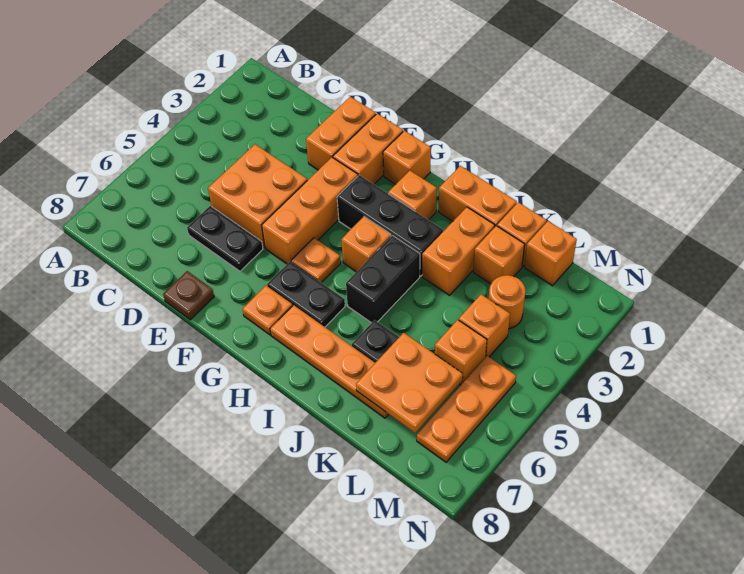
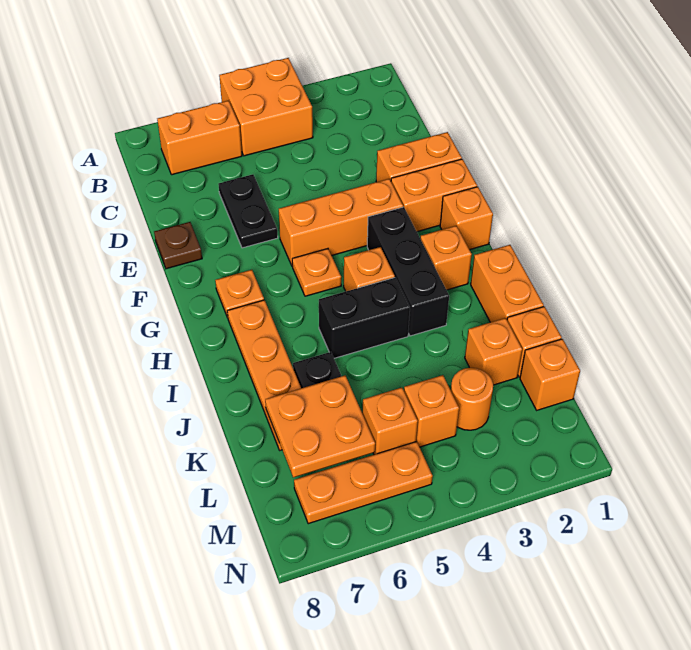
orange 2x2 brick [208,144,307,248] -> orange 2x2 brick moved to [219,58,313,156]
black 1x2 plate [267,261,345,327] -> none
orange 1x2 brick [422,207,495,295] -> orange 1x2 brick moved to [157,101,242,175]

